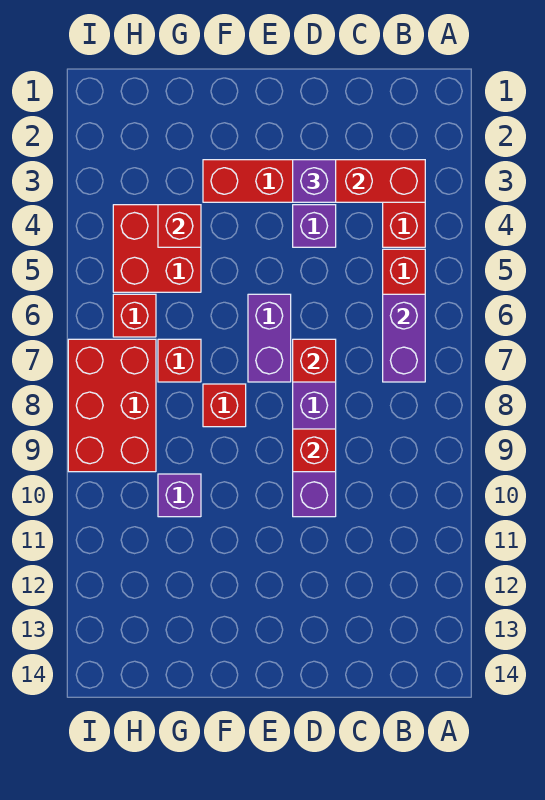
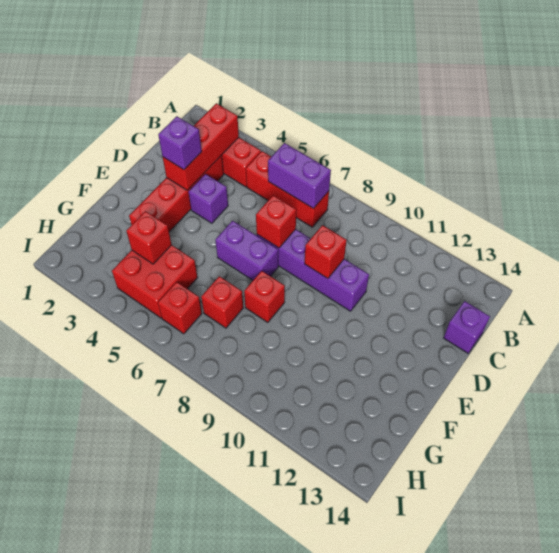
purple 1x1 brick [158,474,201,517] -> purple 1x1 brick moved to [444,301,490,353]
red 2x3 brick [68,339,156,472] -> none

